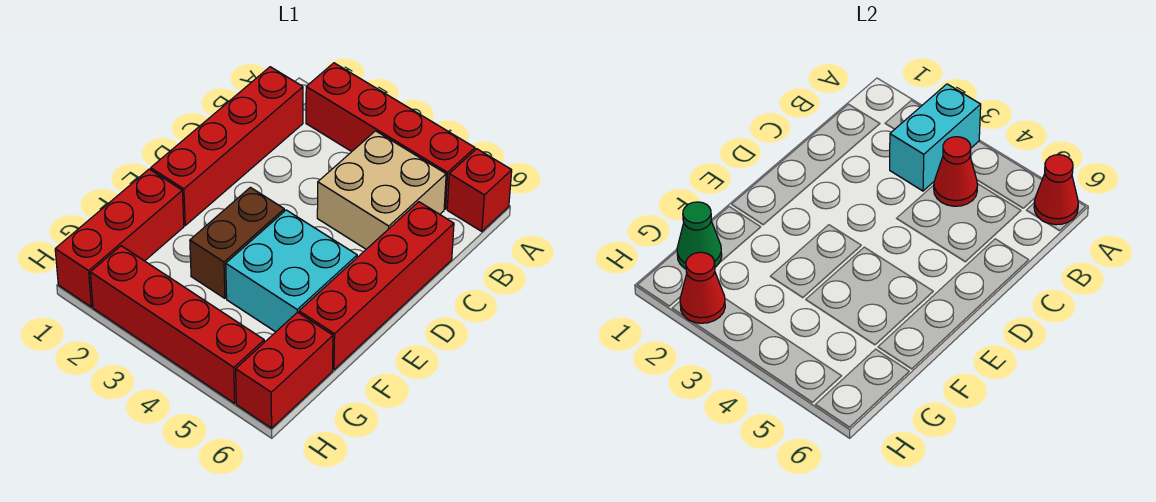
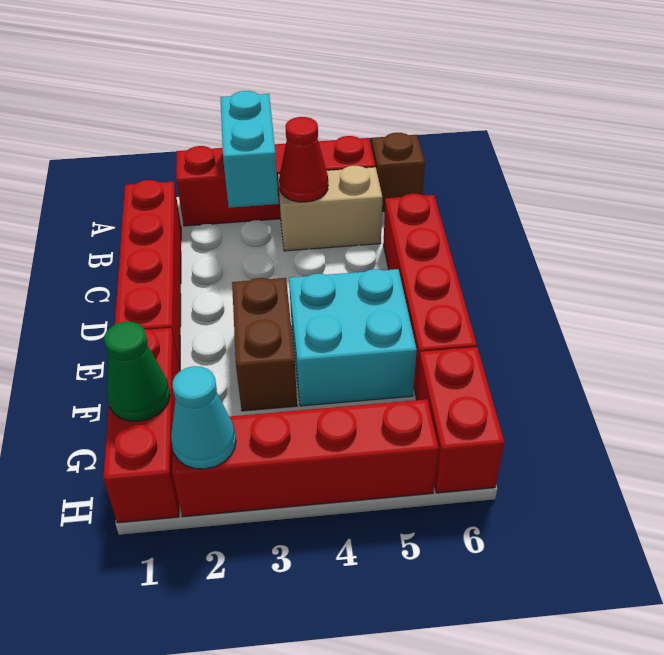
red 1x1 brick [447,149,512,232] -> brown 1x1 brick [371,133,425,211]
red 1x1 cone [1034,155,1078,225] -> none
tan 2x2 brick [317,131,446,249] -> tan 1x2 brick [278,166,382,251]
red 1x1 cone [680,252,725,323] -> cyan 1x1 cone [171,366,236,469]

